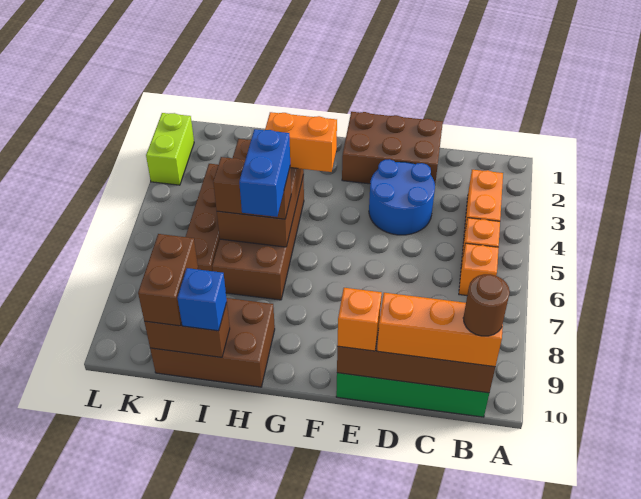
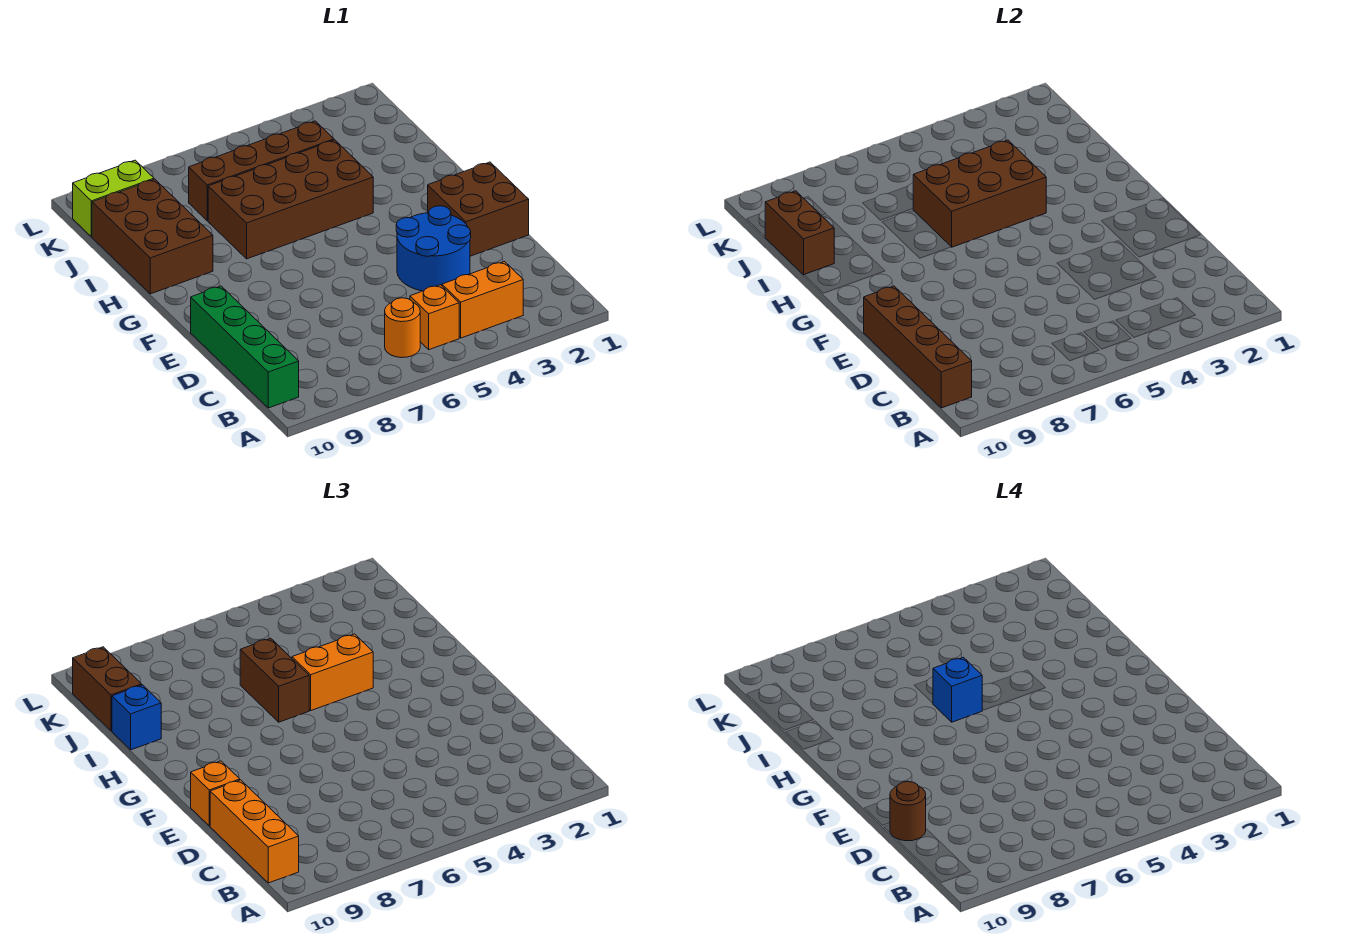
orange 1x1 brick [459,243,499,295] -> orange 1x1 round brick [385,298,420,358]
brown 1x1 round brick [463,274,510,336] -> brown 1x1 round brick moved to [890,781,926,841]
brown 2x3 brick [342,112,443,184] -> brown 2x2 brick [428,162,529,256]
orange 1x2 brick [265,112,337,172] -> orange 1x2 brick turned to [292,634,373,710]
blue 1x2 brick [239,129,290,217] -> blue 1x1 brick [933,657,982,722]
brown 1x2 brick [138,234,198,326] -> brown 1x2 brick turned to [73,647,142,731]
lime 1x2 brick [146,113,194,185] -> lime 1x2 brick moved to [73,160,154,237]

